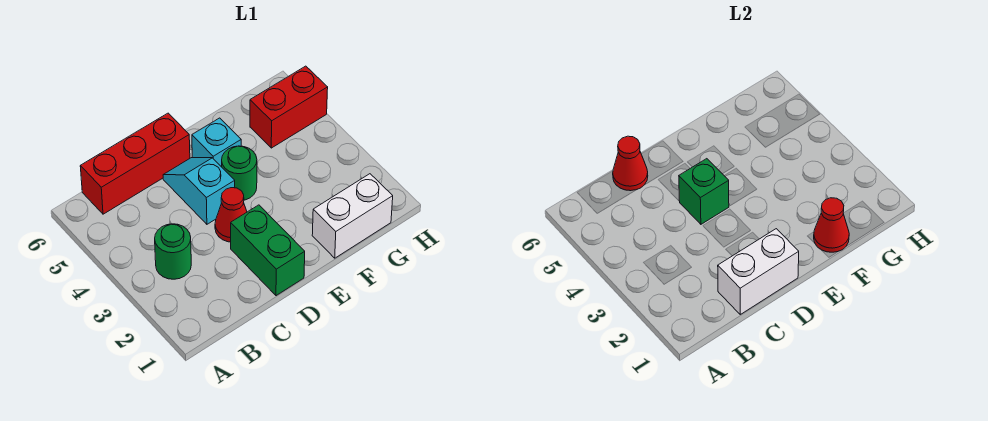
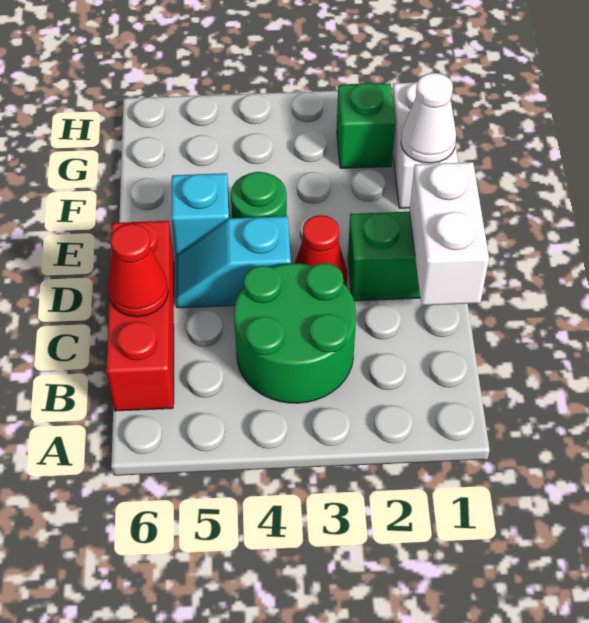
green 1x1 round brick [155,224,191,279] -> green 2x2 round brick [234,263,356,403]
green 1x1 brick [679,159,729,224] -> green 1x1 brick moved to [337,83,395,168]
red 1x1 cone [814,198,849,252] -> white 1x1 cone [401,73,456,163]
red 1x2 brick [250,66,328,148] -> none

